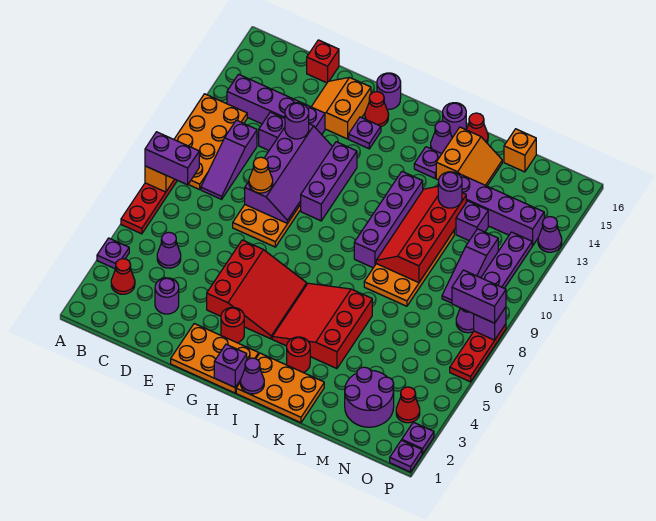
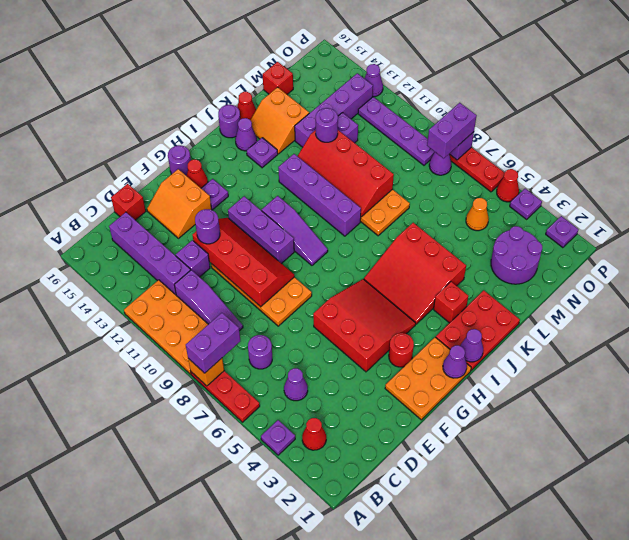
purple 1x4 brick [227,74,325,135] -> purple 1x4 brick turned to [109,212,191,295]
purple 1x1 round brick [155,278,179,314] -> purple 1x1 round brick moved to [248,335,272,369]
purple 2x4 slope [245,124,332,223] -> red 2x4 slope [192,218,294,307]
orange 1x1 cone [249,157,273,193] -> orange 1x1 cone moved to [466,198,489,231]
purple 1x1 brick [214,344,247,387] -> purple 1x1 cone [443,345,467,378]
orange 2x3 plate [236,353,324,423] -> red 2x3 plate [436,290,520,370]
red 1x1 round brick [287,337,310,373] -> red 1x1 brick [433,282,468,323]
orange 2x2 slope [436,127,502,186] -> orange 2x2 slope turned to [250,87,309,154]
orange 1x1 brick [504,129,536,172] -> red 1x1 brick [263,62,293,94]
purple 1x3 slope [442,229,498,303] -> purple 1x3 slope moved to [262,196,328,265]
red 1x1 cone [396,387,420,423] -> red 1x1 cone moved to [497,169,519,202]
purple 1x1 plate [390,440,422,472] -> purple 1x1 plate moved to [510,189,542,219]

